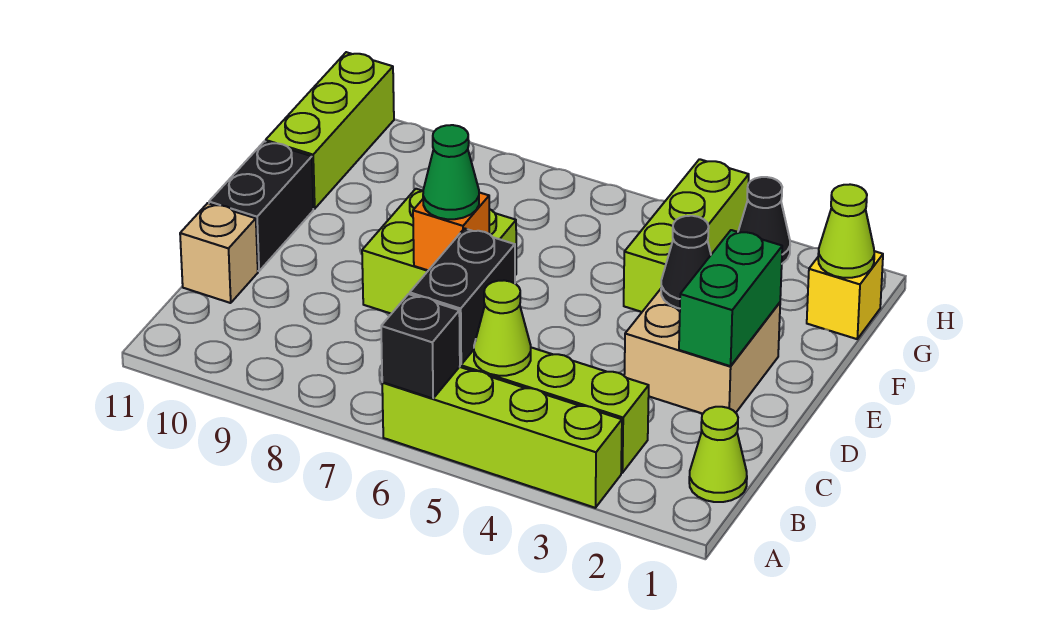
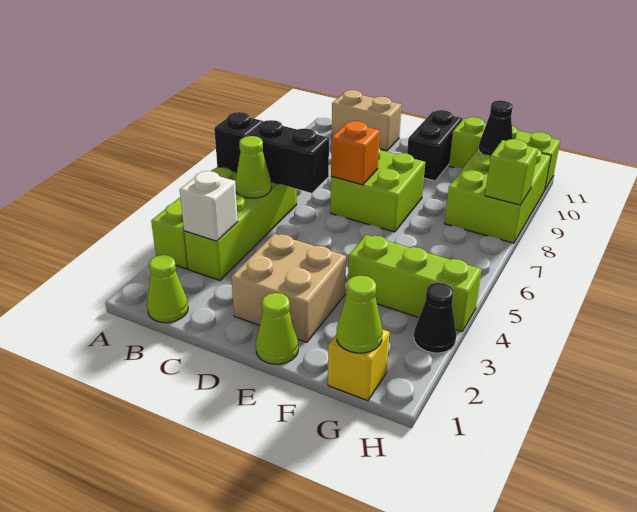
none -> white 1x1 brick [180,171,238,241]
tan 1x1 brick [180,203,258,303] -> tan 1x2 brick [332,90,402,151]
green 1x2 brick [679,230,782,366] -> none
green 1x1 cone [423,125,479,219] -> none
black 1x2 brick [209,141,313,271] -> black 1x2 brick turned to [407,110,462,181]
none -> lime 1x1 cone [256,293,298,364]
black 1x1 cone [661,216,711,308] -> black 1x1 cone moved to [479,100,513,156]
none -> lime 2x3 brick [445,148,551,243]
none -> lime 1x1 brick [485,139,538,205]

